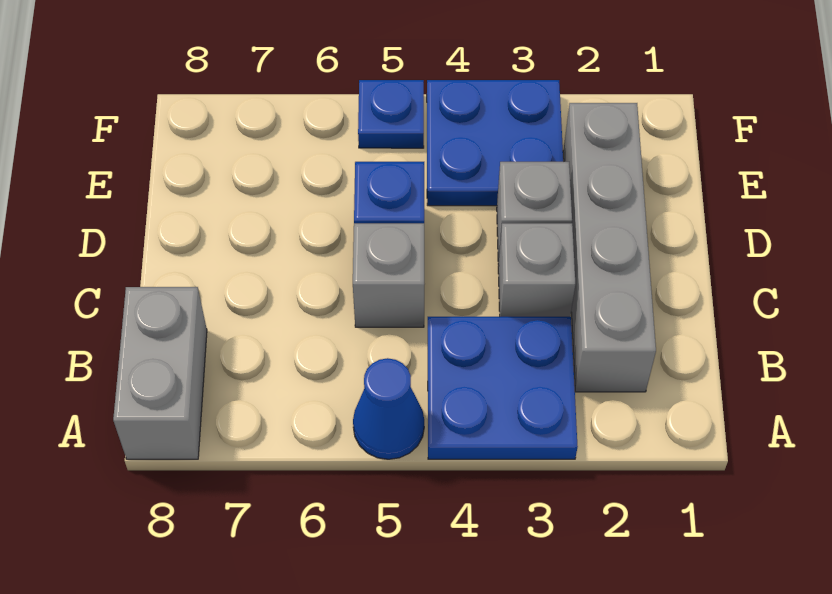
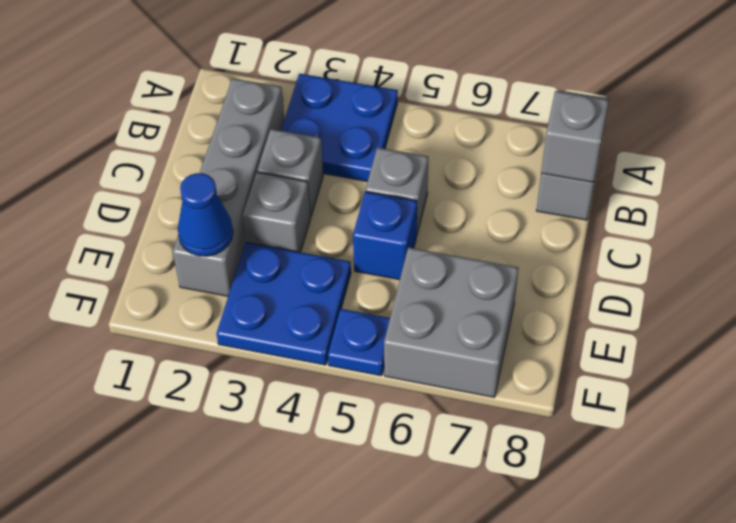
blue 1x1 cone [353,358,424,459] -> blue 1x1 cone moved to [178,173,233,256]
none -> grey 1x1 brick [541,91,609,182]
none -> grey 2x2 brick [384,247,518,397]

